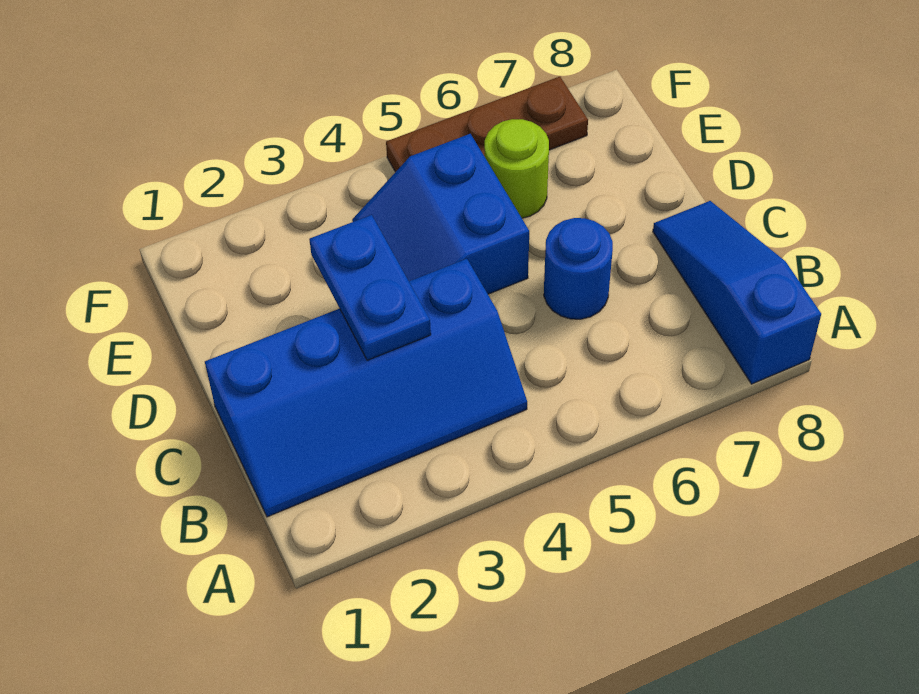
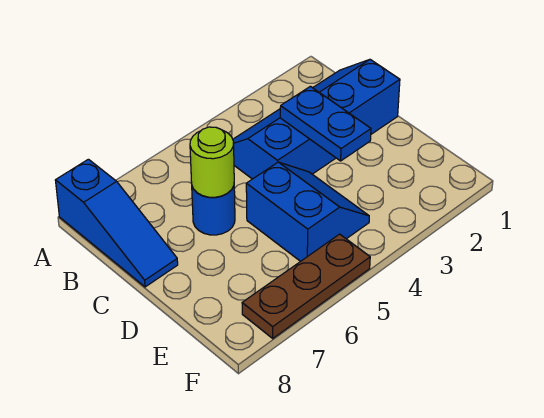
lime 1x1 round brick [485,119,549,218] -> lime 1x1 round brick moved to [190,127,234,197]

